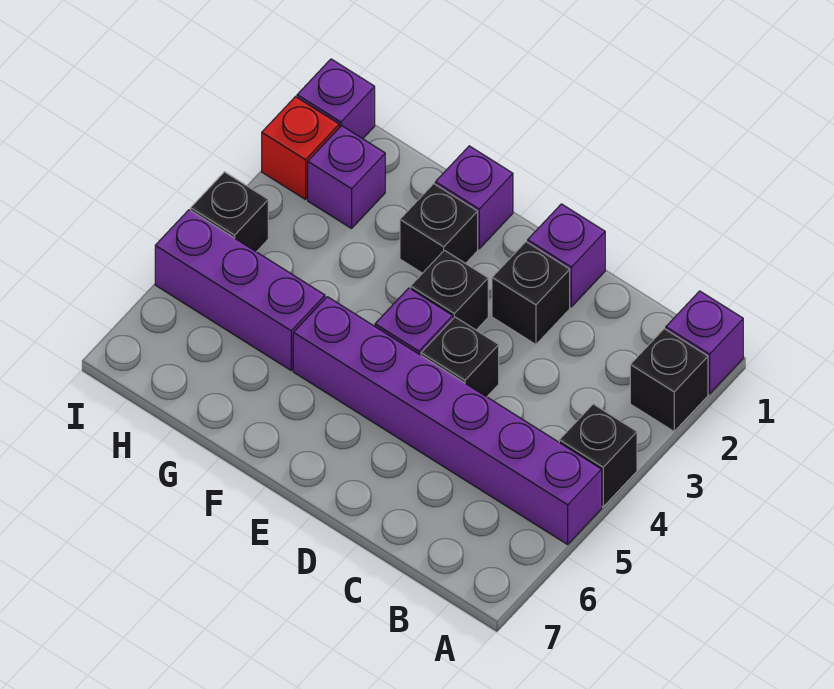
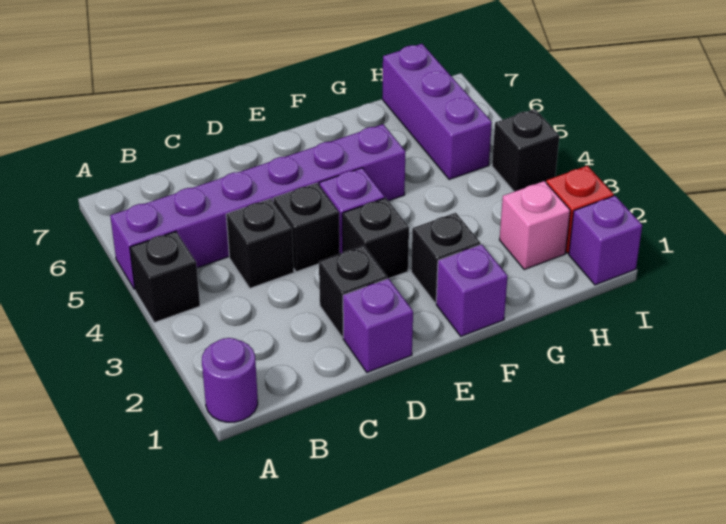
purple 1x1 brick [666,291,743,394] -> purple 1x1 round brick [202,338,258,422]
black 1x1 brick [630,329,708,431] -> black 1x1 brick moved to [226,199,294,288]
purple 1x3 brick [155,210,325,370] -> purple 1x3 brick turned to [382,44,492,180]
purple 1x1 brick [308,126,385,228] -> pink 1x1 brick [500,181,570,270]

